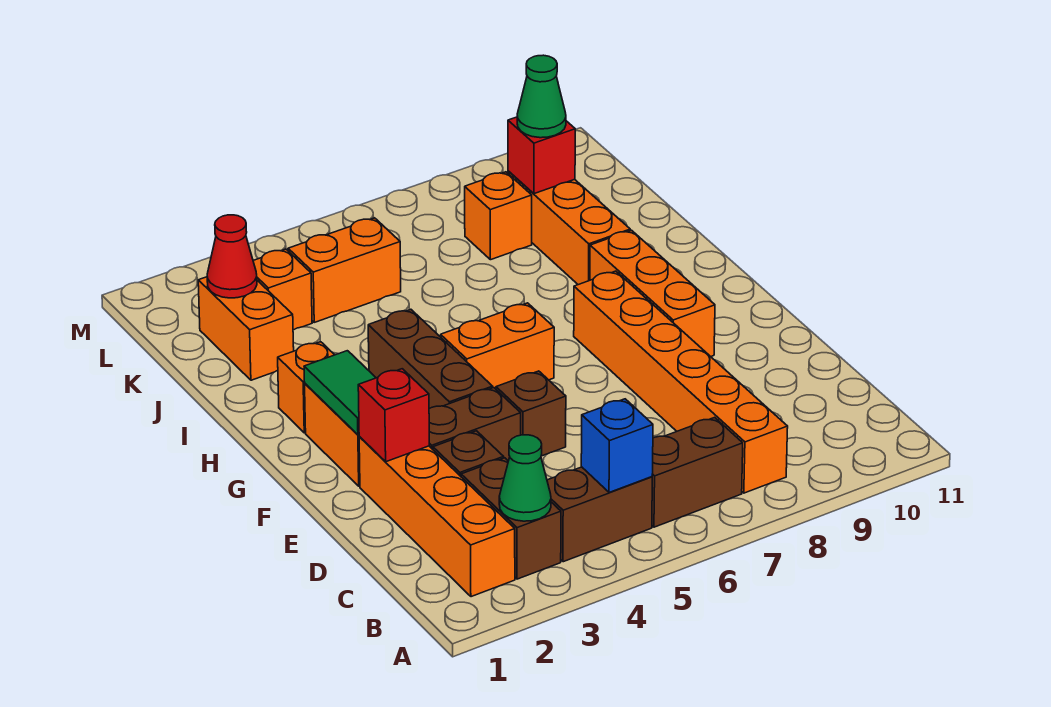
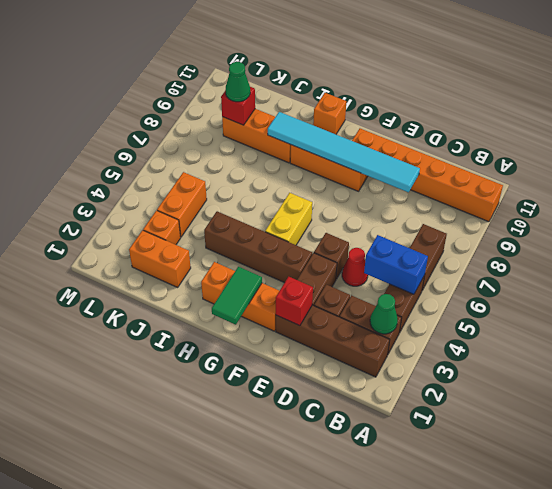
orange 1x4 brick [359,437,515,597] -> brown 1x4 brick [276,305,390,377]
blue 1x1 brick [581,399,653,492] -> blue 1x2 brick [364,235,428,294]
orange 1x6 brick [574,271,788,493] -> orange 1x6 brick moved to [352,129,503,222]
none -> cyan 1x6 tile [268,112,420,192]
green 1x2 tile [304,351,376,435] -> green 1x2 tile turned to [212,267,262,325]
brown 1x3 brick [368,309,493,409] -> brown 1x4 brick [204,211,312,283]
orange 1x2 brick [441,303,554,389] -> yellow 1x2 brick [265,193,312,245]
red 1x1 cone [207,215,257,298] -> red 1x1 cone moved to [342,248,368,286]
orange 1x1 brick [465,172,532,260] -> orange 1x1 brick moved to [313,93,346,134]

